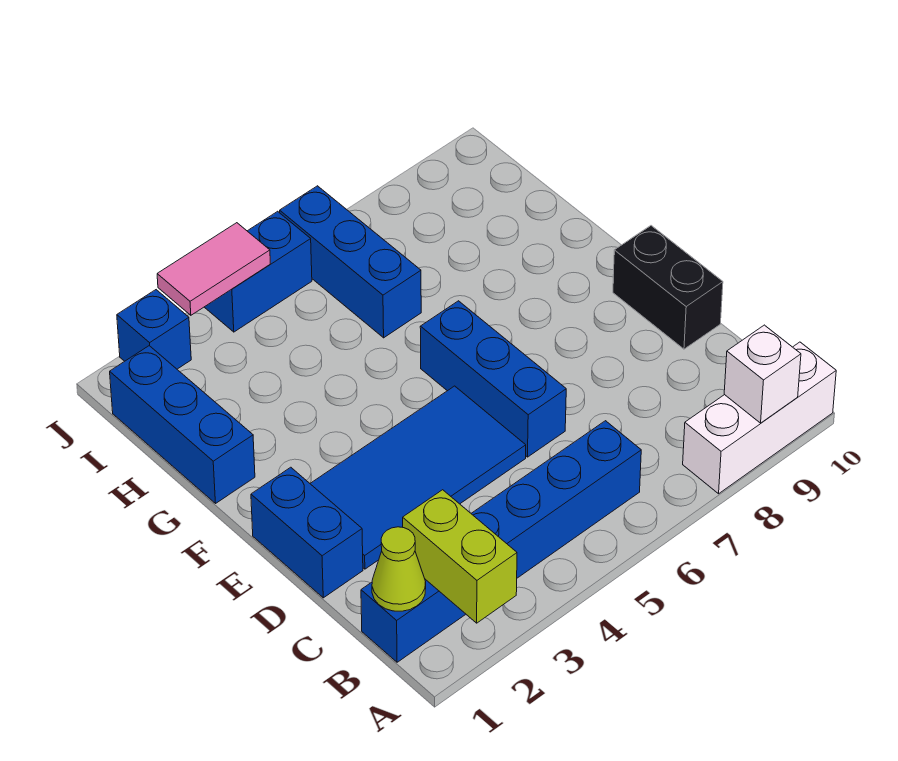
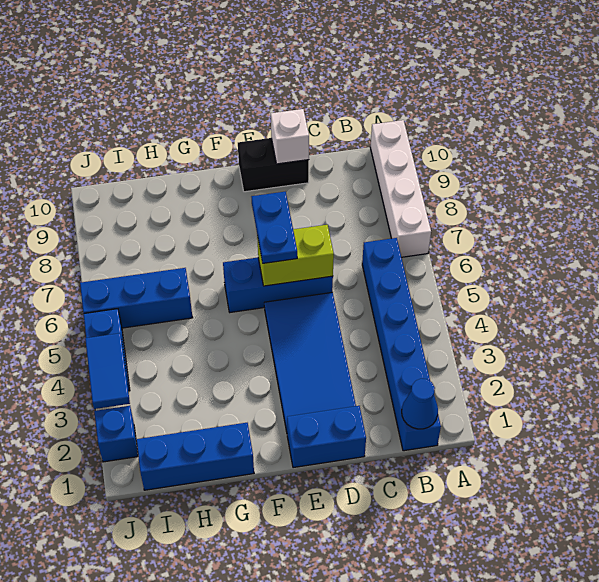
lime 1x2 brick [403,490,517,623] -> lime 1x2 brick moved to [257,225,334,286]
white 1x3 brick [683,342,836,494] -> white 1x4 brick [370,120,431,257]
white 1x1 brick [724,325,801,423] -> white 1x1 brick moved to [271,109,309,164]
lime 1x1 cone [372,527,426,611] -> blue 1x1 cone [402,379,438,429]
none -> blue 1x2 plate [252,192,297,263]
pink 1x2 tile [157,223,270,315] -> blue 1x2 tile [85,333,130,409]

